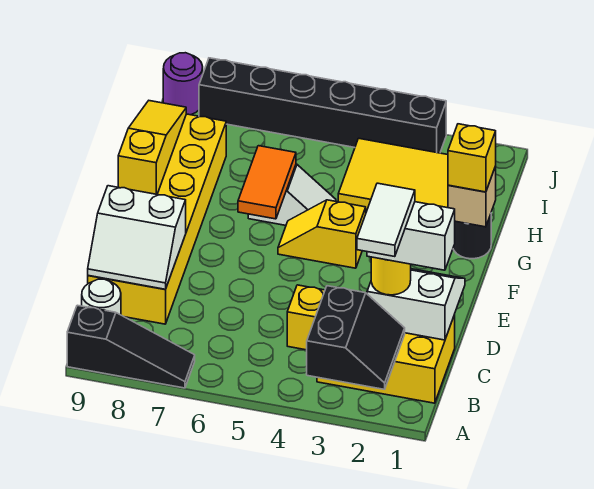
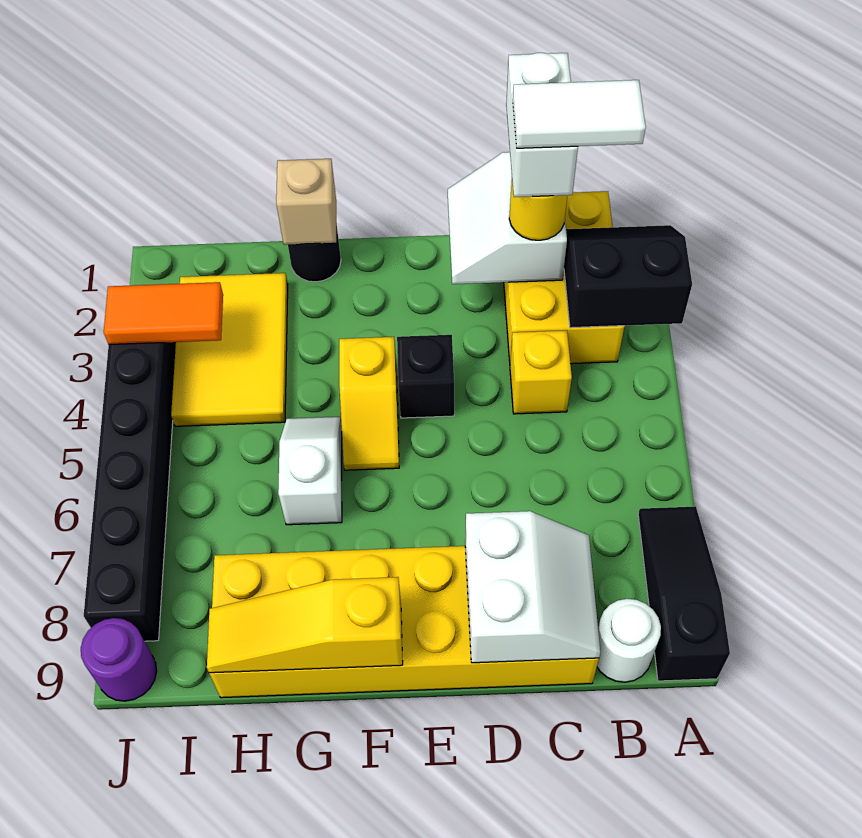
none -> black 1x1 brick [397,335,454,418]
orange 1x2 tile [238,146,296,219] -> orange 1x2 tile moved to [104,282,223,345]
yellow 1x1 brick [448,124,496,192] -> none

